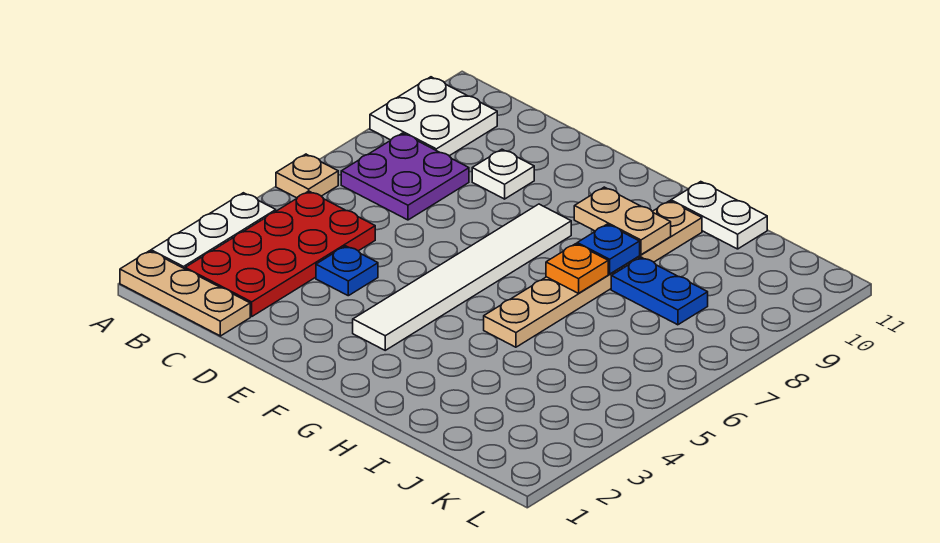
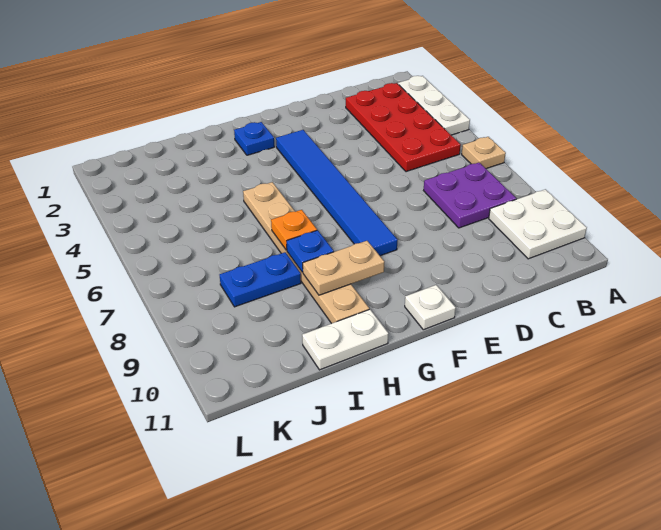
tan 1x3 plate [120,251,250,336] -> none
blue 1x1 plate [316,246,378,296] -> blue 1x1 plate moved to [234,122,274,155]
white 1x1 plate [472,149,534,199] -> white 1x1 plate moved to [405,285,456,330]
white 1x6 tile [353,204,571,350] -> blue 1x6 tile [276,130,398,256]

